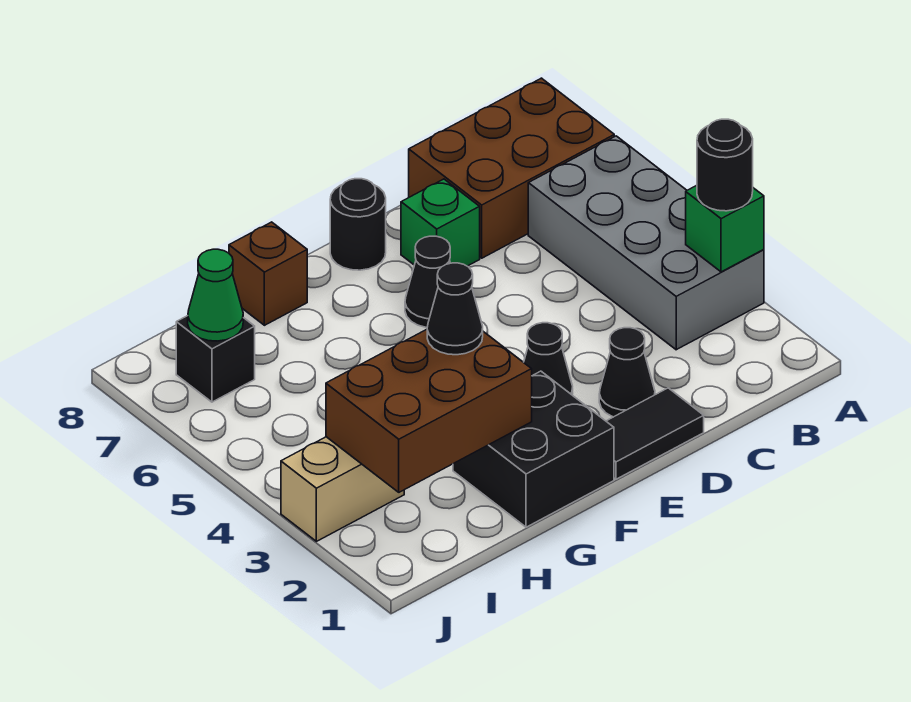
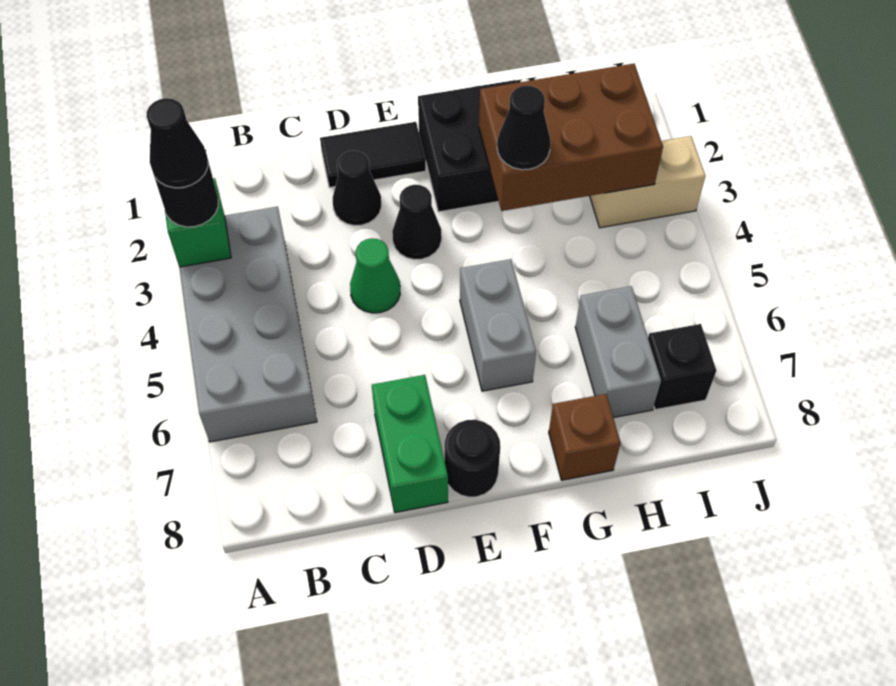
brown 2x3 brick [409,78,614,258] -> none
green 1x1 brick [401,179,480,266] -> green 1x2 brick [372,375,448,513]
black 1x1 cone [405,236,450,327] -> black 1x1 cone moved to [147,98,208,188]
none -> grey 1x2 brick [460,259,536,391]
none -> grey 1x2 brick [575,286,661,418]
green 1x1 cone [188,249,243,341] -> green 1x1 cone moved to [350,238,400,313]

